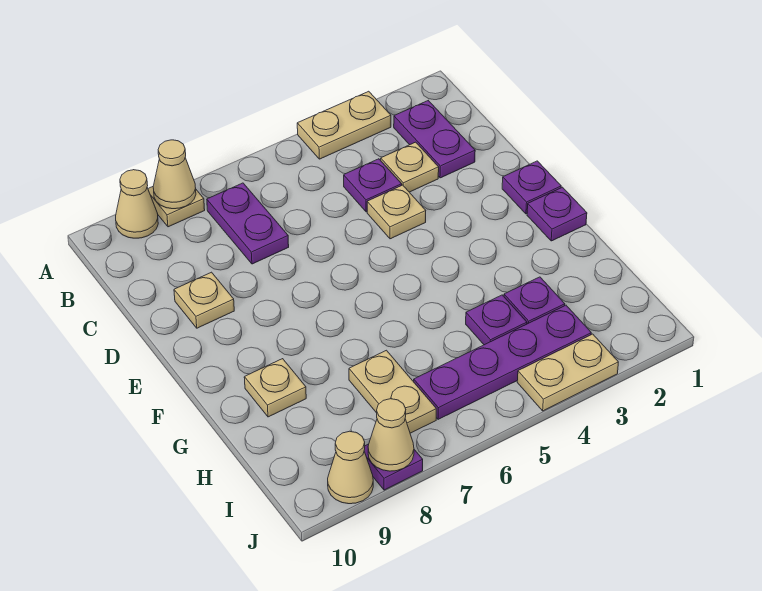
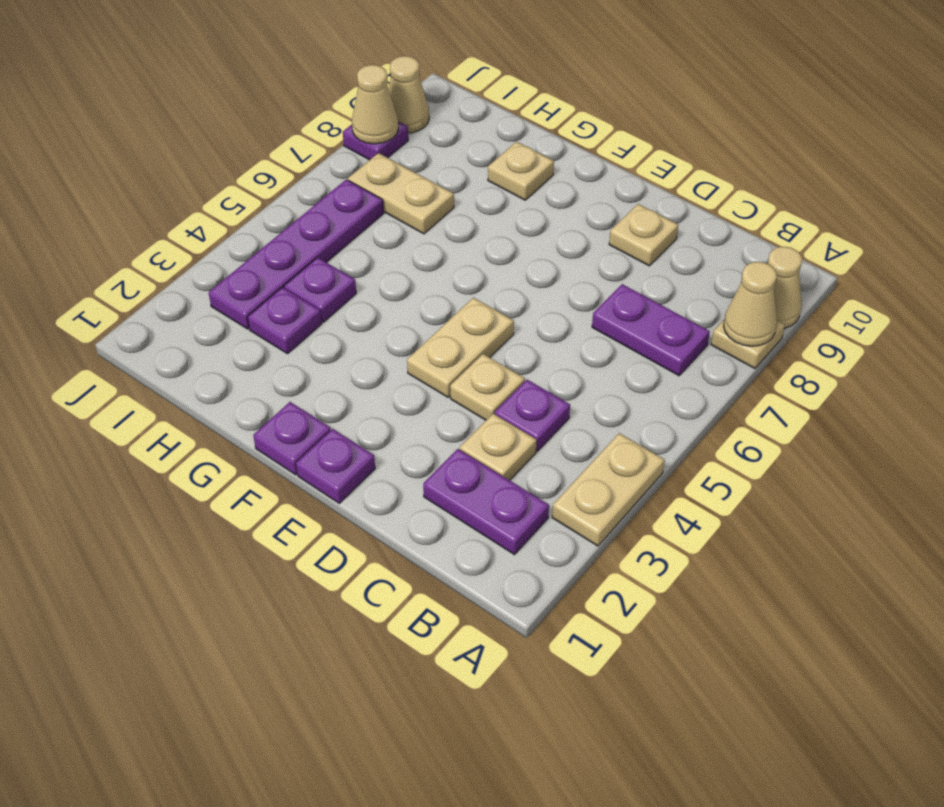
tan 1x2 plate [517,334,618,411] -> tan 1x2 plate moved to [407,298,514,397]

